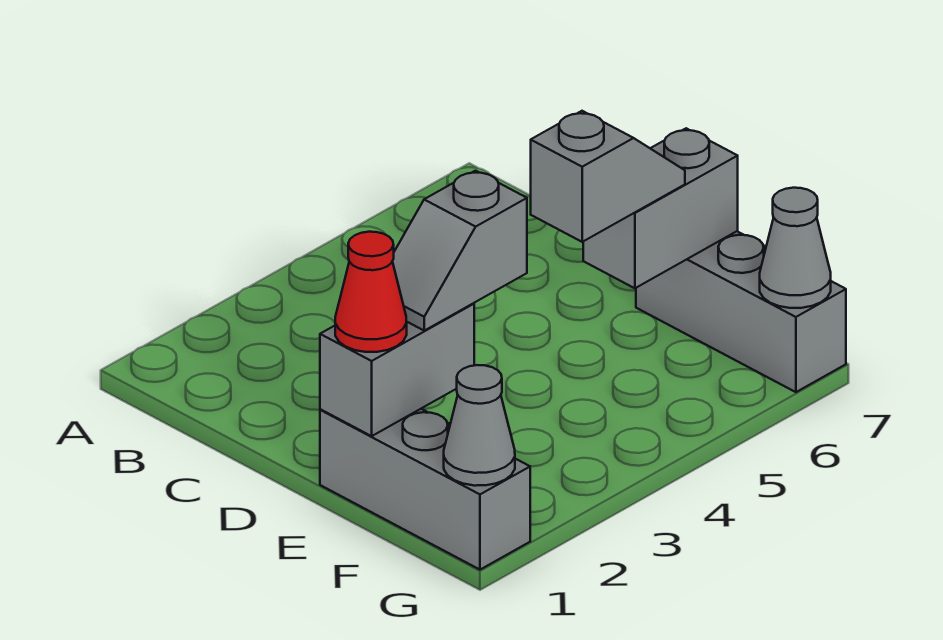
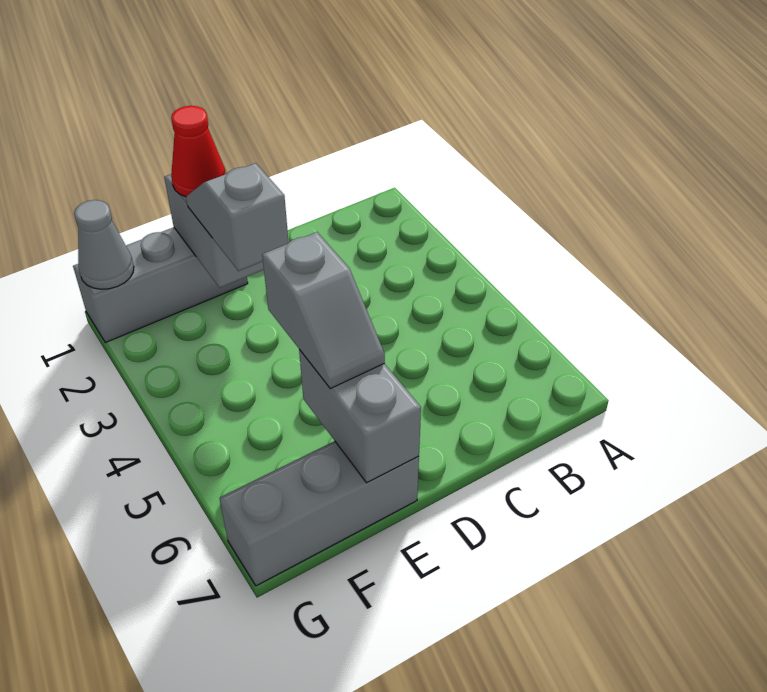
grey 1x1 cone [760,188,831,308] -> none

